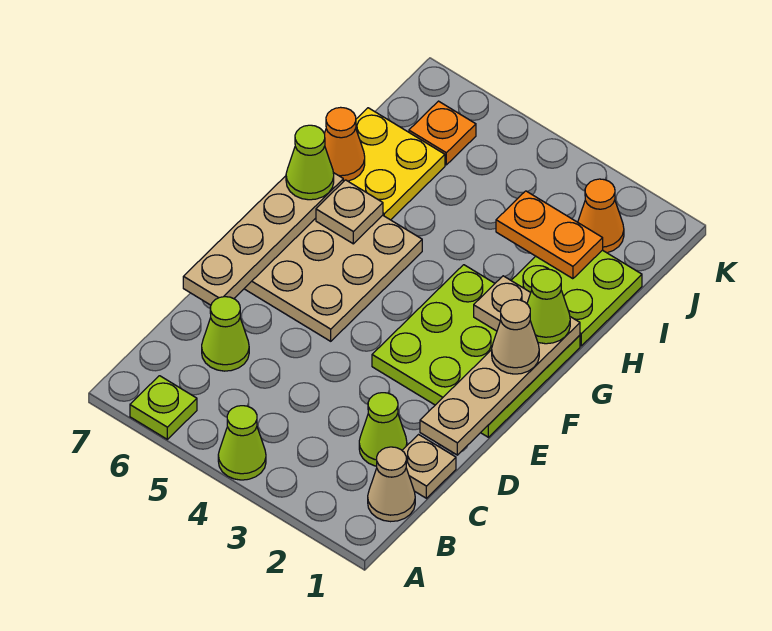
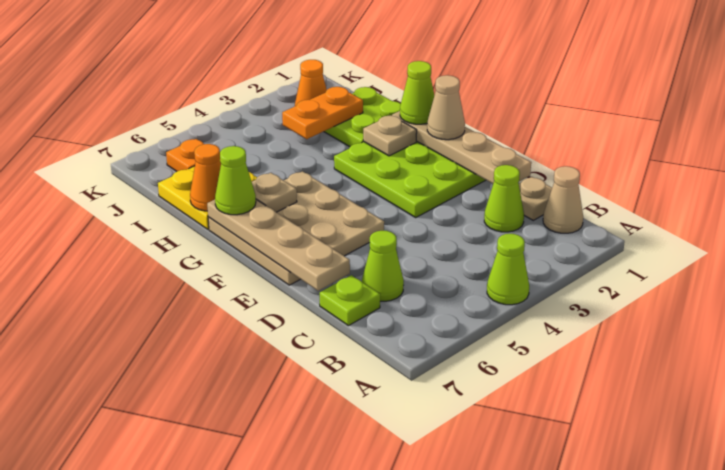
lime 1x1 plate [130,376,197,439] -> lime 1x1 plate moved to [320,275,380,326]

